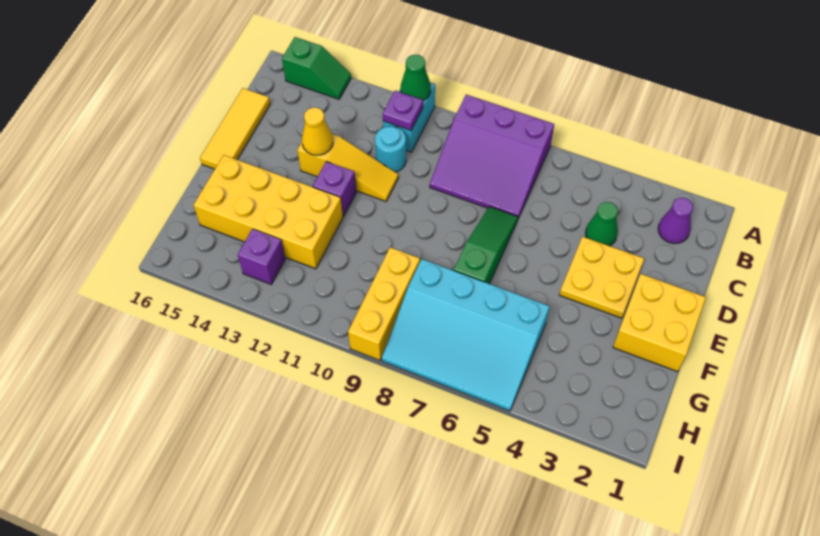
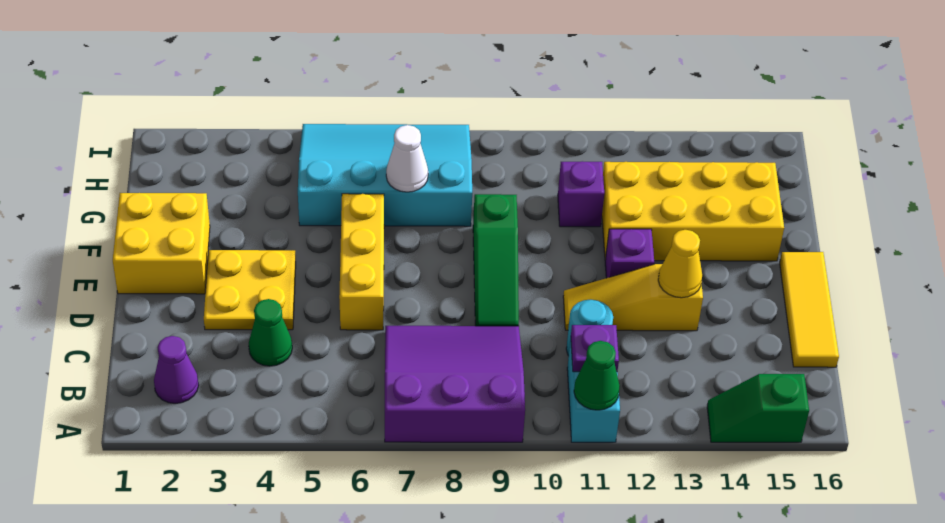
green 1x3 slope [454,206,518,284] -> green 1x3 slope moved to [473,194,519,326]
none -> white 1x1 cone [386,125,428,192]
yellow 1x3 brick [348,247,420,360] -> yellow 1x3 brick moved to [339,194,384,330]
purple 1x1 brick [238,229,285,284] -> purple 1x1 brick moved to [558,161,604,227]

